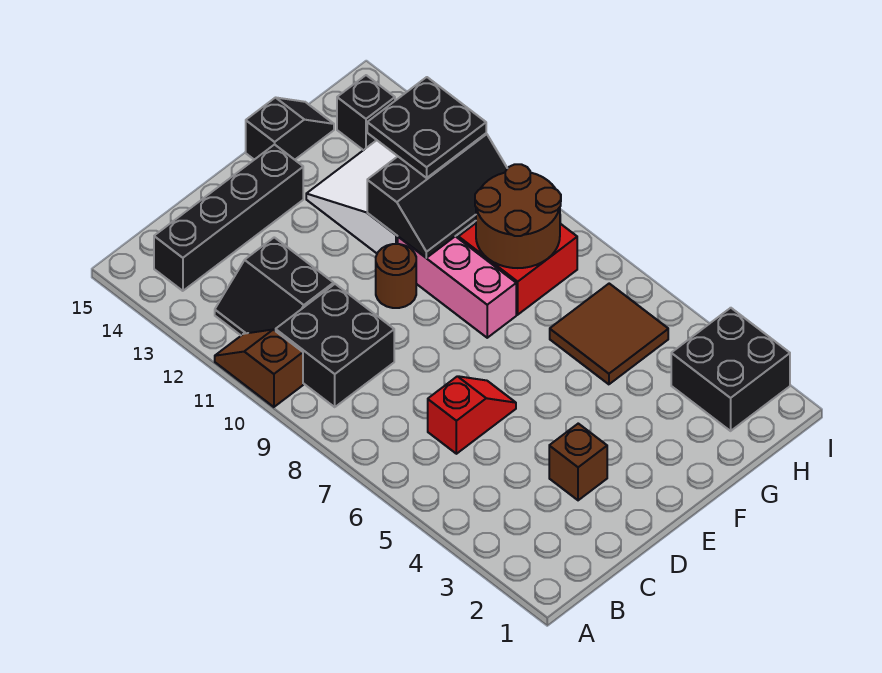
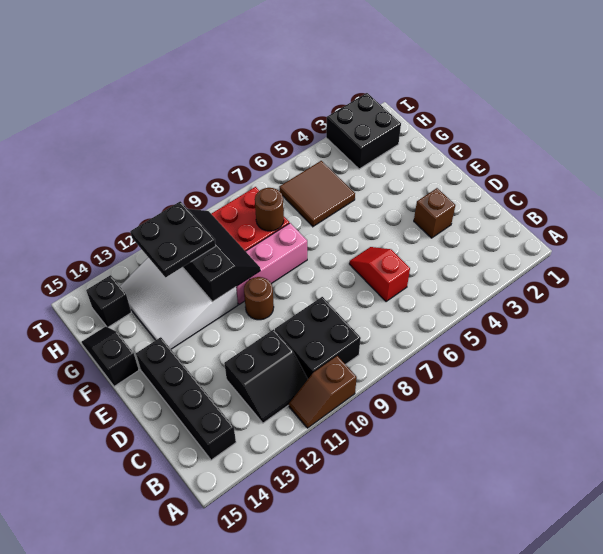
brown 2x2 round brick [475,164,561,268] -> brown 1x1 round brick [255,188,284,231]

